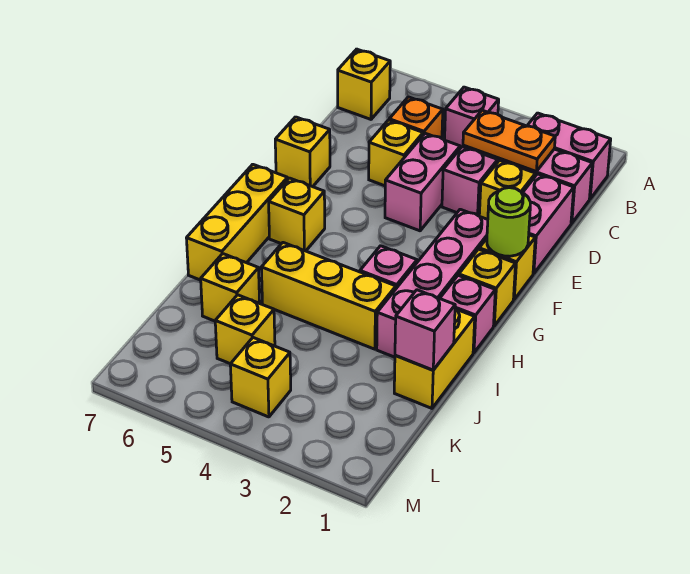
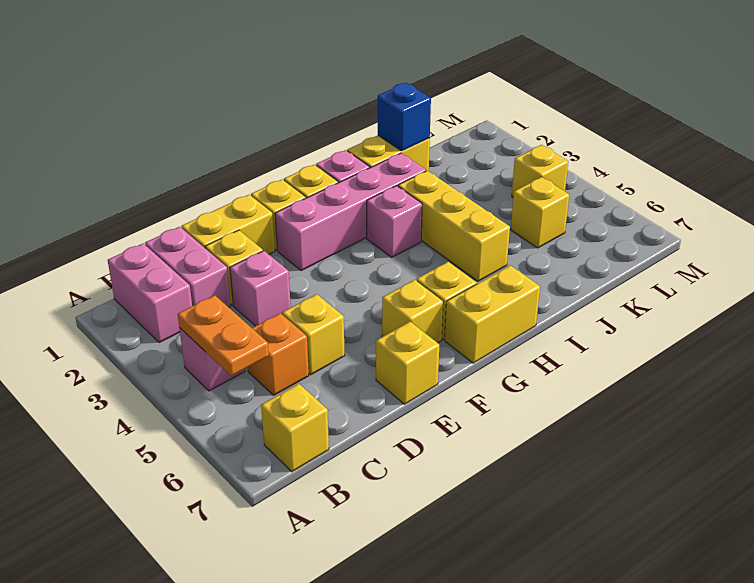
orange 1x2 plate [463,110,555,171] -> orange 1x2 plate moved to [178,295,269,376]
pink 1x2 brick [523,174,574,274] -> yellow 1x2 brick [182,195,275,254]
pink 1x2 brick [385,133,460,231] -> none
lime 1x1 round brick [487,188,530,256] -> none
yellow 1x3 brick [187,164,288,280] -> yellow 1x2 brick [445,265,540,363]
pink 1x1 brick [395,290,455,370] -> blue 1x1 brick [378,83,431,151]
yellow 1x1 brick [201,254,260,321] -> yellow 1x1 brick moved to [382,280,443,343]

